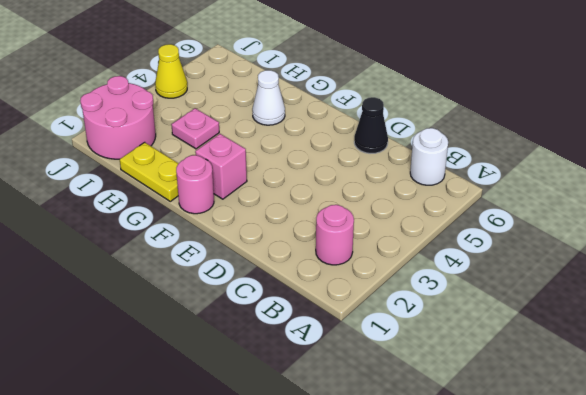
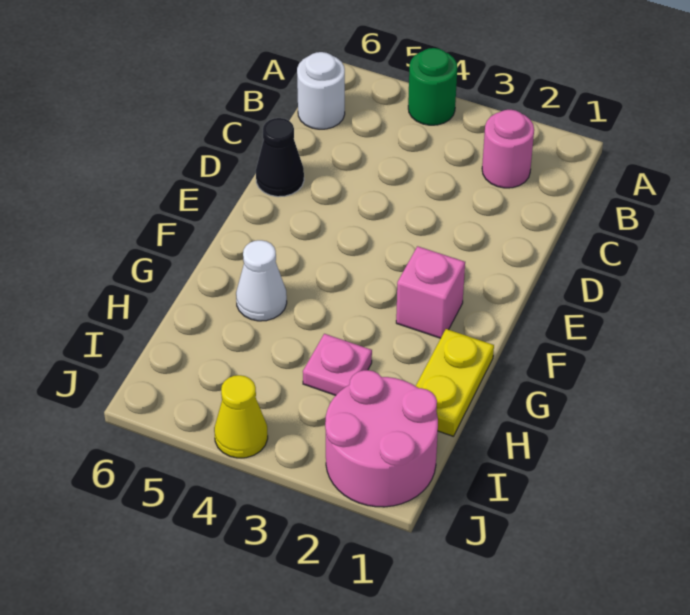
none -> green 1x1 round brick [408,48,457,125]
pink 1x1 round brick [176,155,214,214] -> none

